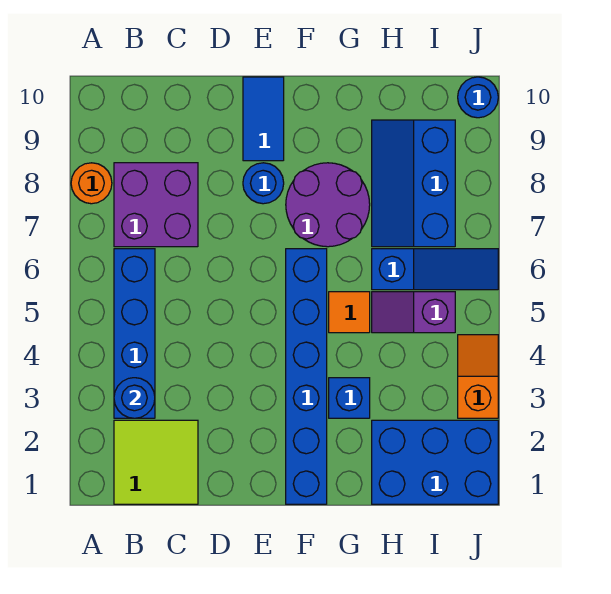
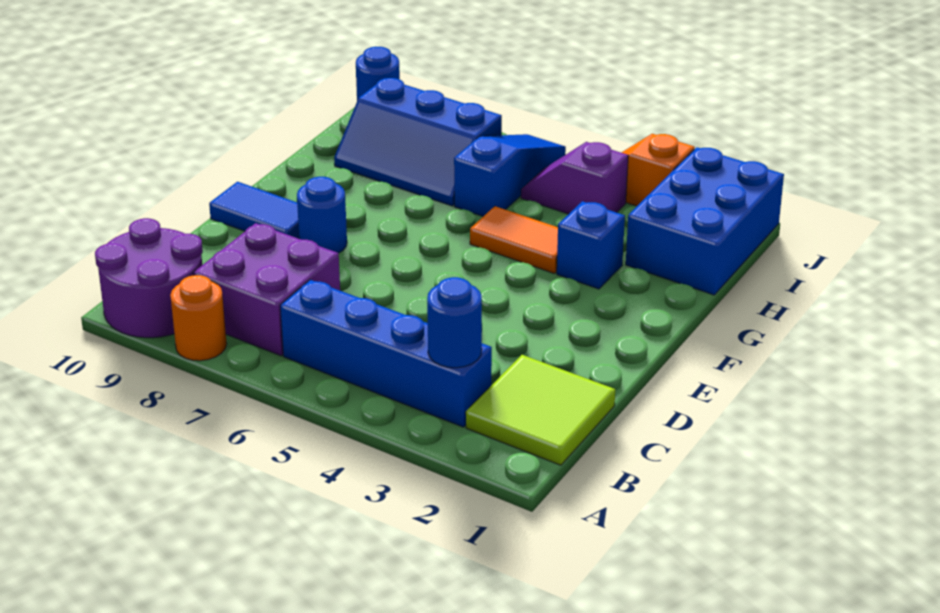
blue 1x6 brick [286,249,327,504] -> none
purple 2x2 round brick [286,163,370,247] -> purple 2x2 round brick moved to [95,218,203,338]
orange 1x1 tile [329,292,370,333] -> orange 1x2 tile [470,206,558,274]
purple 1x2 slope [372,292,455,333] -> purple 1x2 slope turned to [521,142,628,214]

